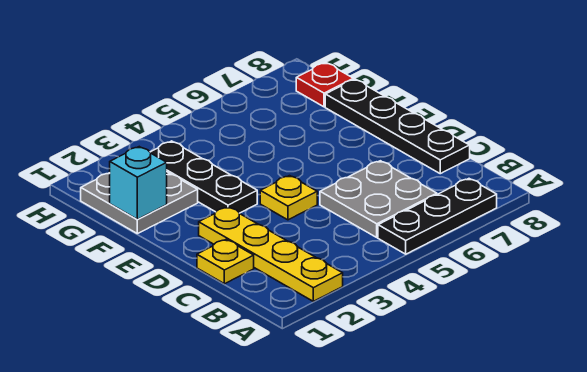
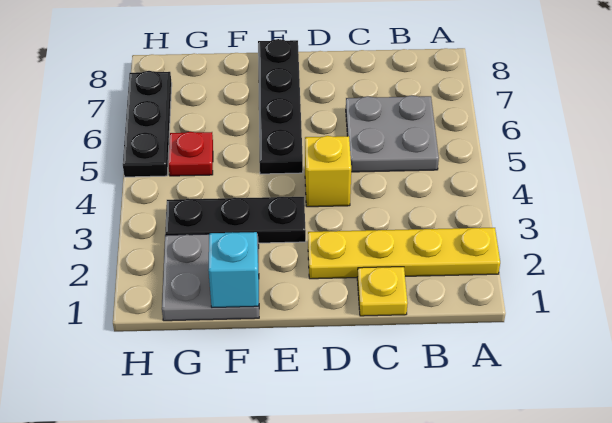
black 1x3 plate [378,179,497,254] -> black 1x3 plate moved to [123,71,172,177]
black 1x4 plate [325,79,470,174] -> black 1x4 plate turned to [258,39,303,174]
yellow 1x1 plate [260,176,317,220] -> yellow 1x1 brick [305,136,351,207]
red 1x1 plate [296,63,353,107] -> red 1x1 plate moved to [168,132,213,176]

